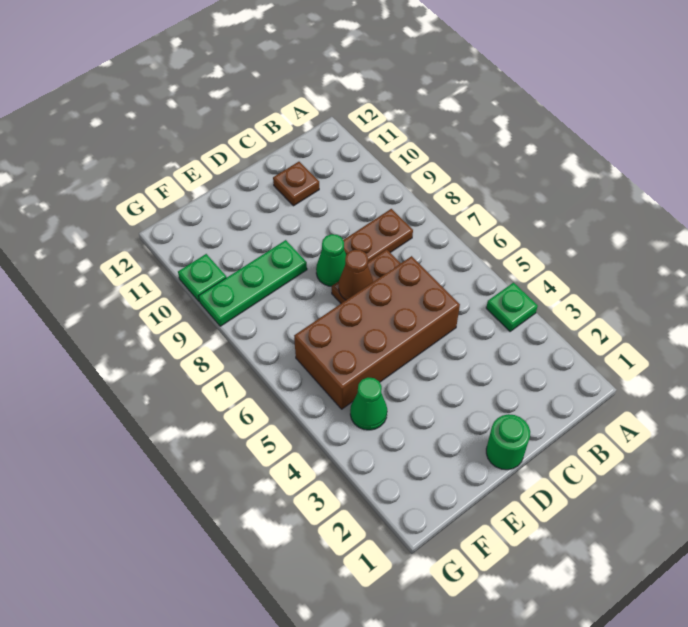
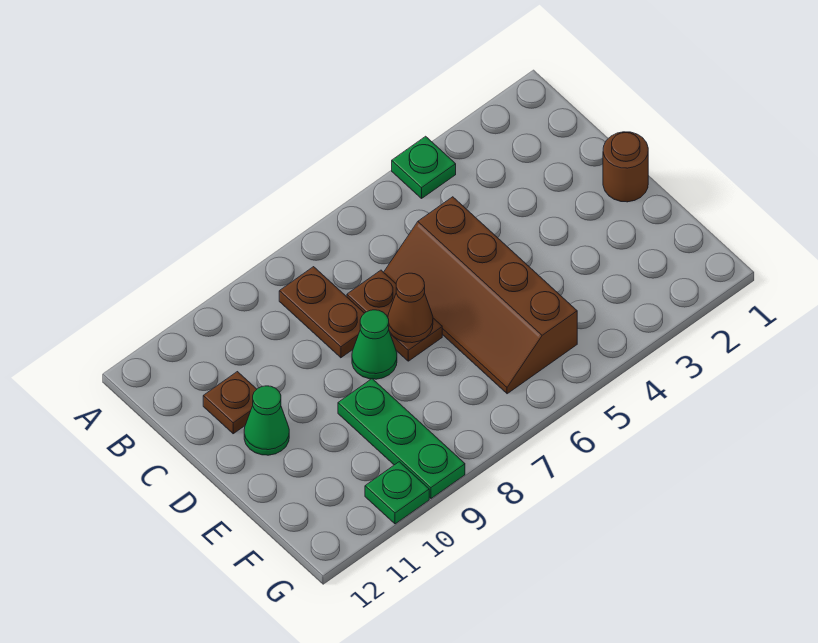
brown 2x4 brick [294,256,460,409] -> brown 2x4 slope [384,197,577,394]
green 1x1 round brick [486,414,530,470] -> brown 1x1 round brick [603,132,648,202]
green 1x1 cone [350,378,387,430] -> green 1x1 cone moved to [244,386,289,455]

